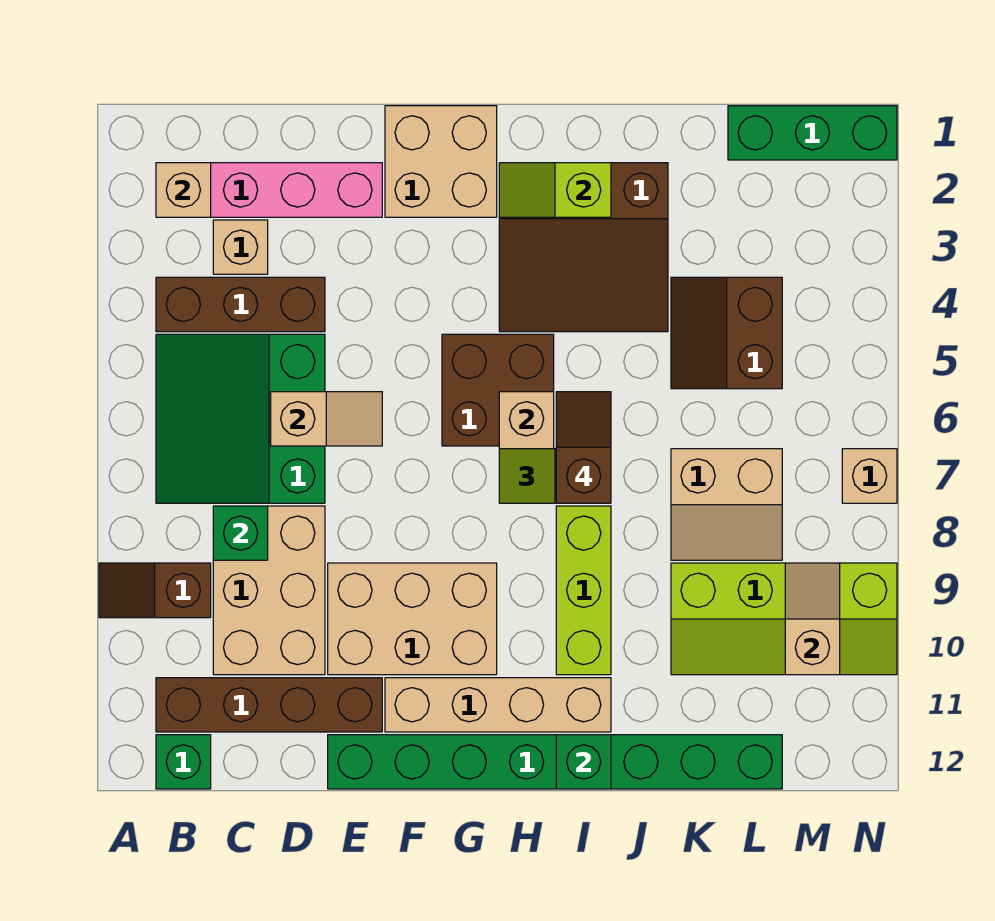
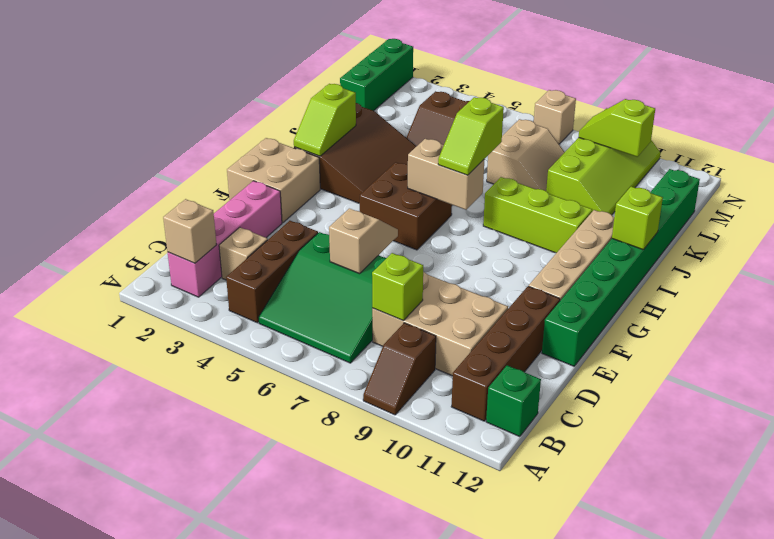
green 1x1 brick [213,506,268,560] -> lime 1x1 brick [372,253,423,321]
tan 2x3 brick [328,563,497,675] -> none
brown 1x2 slope [556,392,611,503] -> none
green 1x1 brick [556,735,611,789] -> lime 1x1 brick [612,187,663,250]
tan 1x2 slope [785,563,840,675] -> lime 1x2 slope [579,99,655,157]

